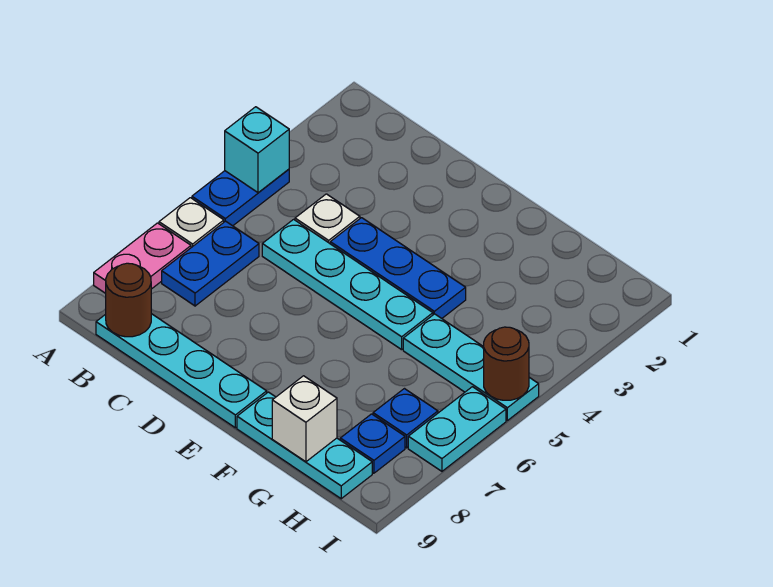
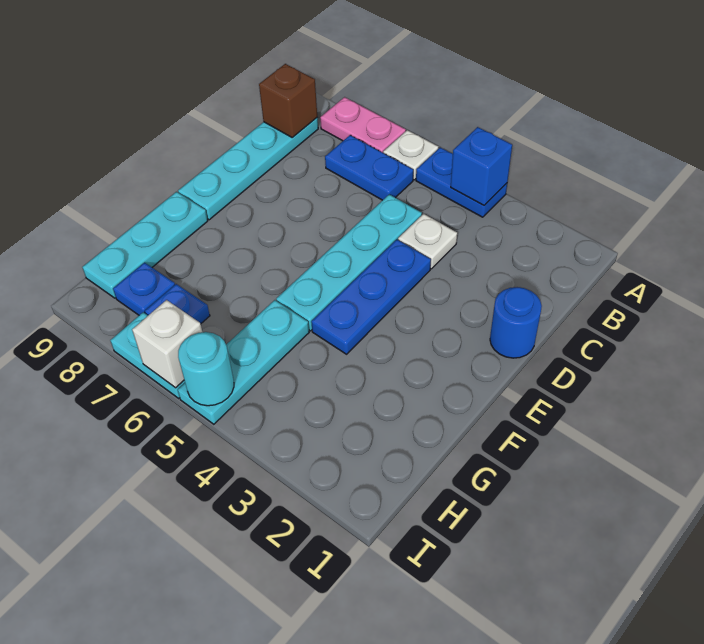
cyan 1x1 brick [225,107,289,193] -> blue 1x1 brick [451,127,512,205]
brown 1x1 round brick [106,263,151,337] -> brown 1x1 brick [259,64,317,138]
none -> blue 1x1 round brick [490,287,542,358]
white 1x1 brick [272,376,337,462] -> white 1x1 brick moved to [132,300,202,388]
brown 1x1 round brick [484,327,529,400] -> cyan 1x1 round brick [178,332,234,406]

